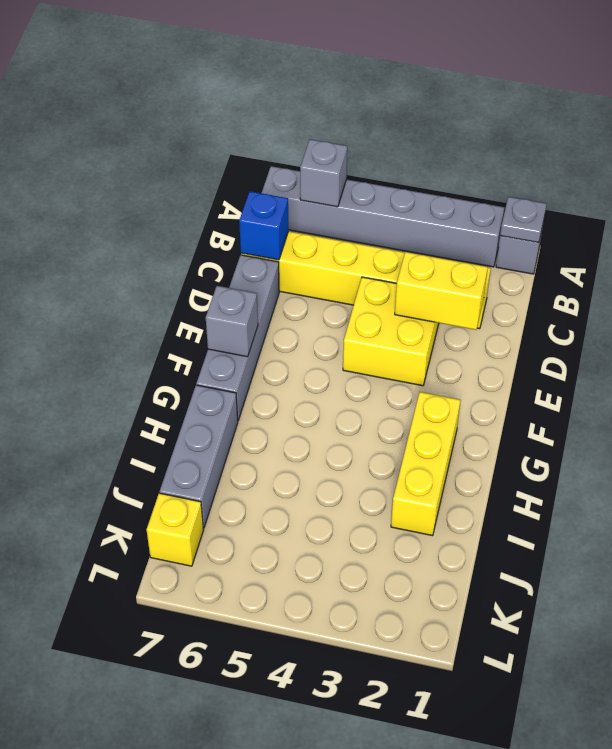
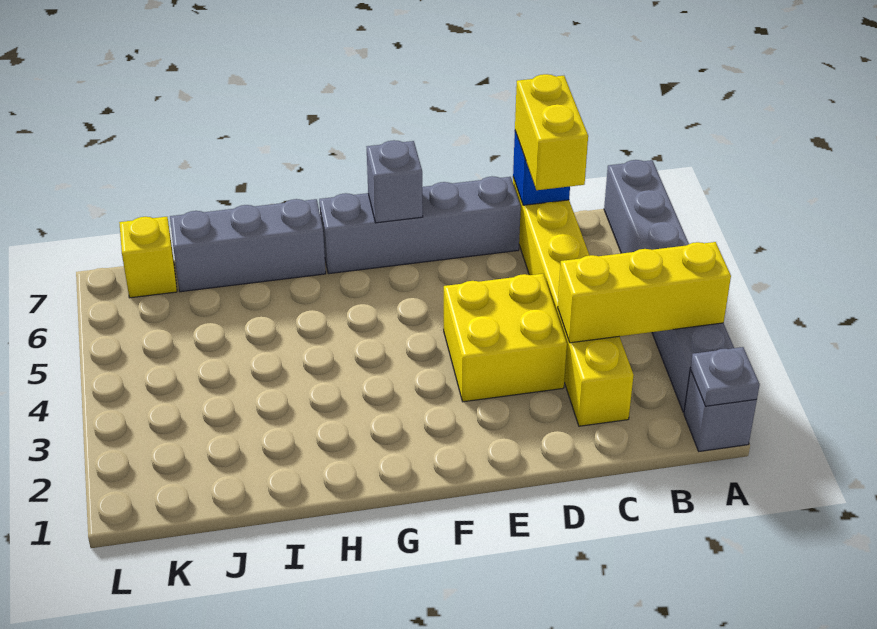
grey 1x1 brick [300,139,347,207] -> none
yellow 1x2 brick [395,252,488,330] -> yellow 1x2 brick moved to [515,74,588,190]
yellow 1x3 brick [391,392,461,536] -> yellow 1x3 brick moved to [558,242,731,343]

